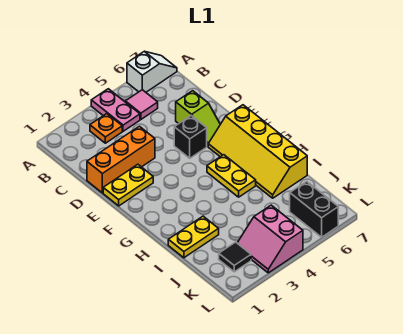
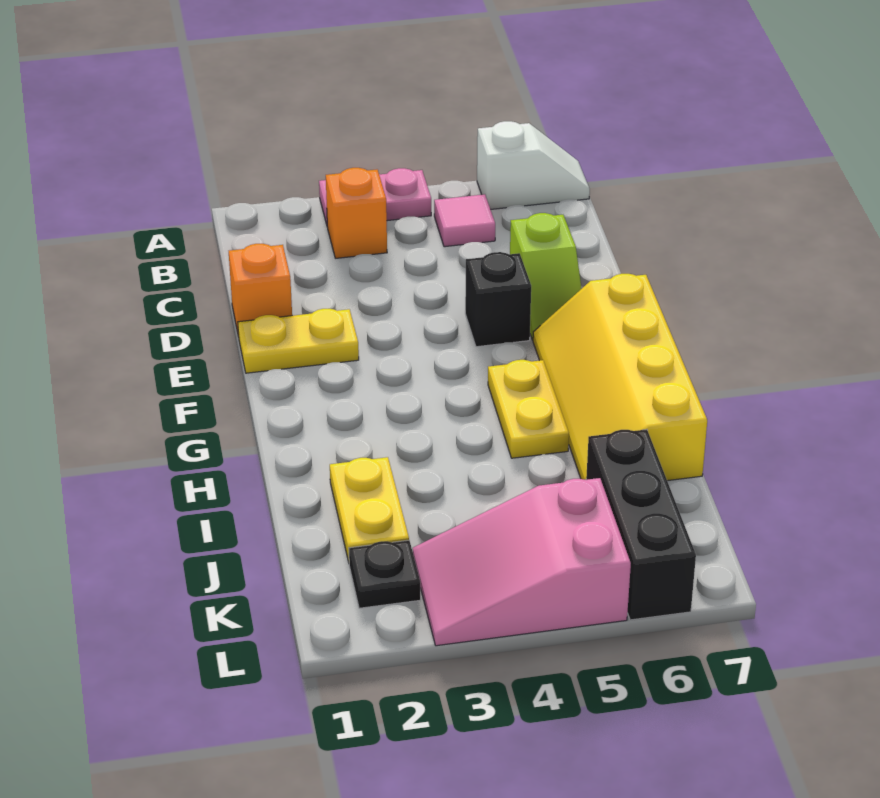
pink 1x2 plate [91,89,140,131] -> pink 1x2 plate turned to [319,168,431,224]
orange 1x1 plate [90,114,122,143] -> orange 1x1 brick [326,168,387,258]
orange 1x3 brick [87,126,155,193] -> orange 1x1 brick [229,244,292,337]
yellow 1x2 plate [168,216,219,258] -> yellow 1x2 plate turned to [330,457,409,562]
black 1x1 tile [219,242,251,272] -> black 1x1 plate [349,540,421,608]
pink 2x2 slope [238,205,303,273] -> pink 2x3 slope [413,478,631,646]
black 1x2 brick [290,181,338,237] -> black 1x3 brick [586,429,696,620]

